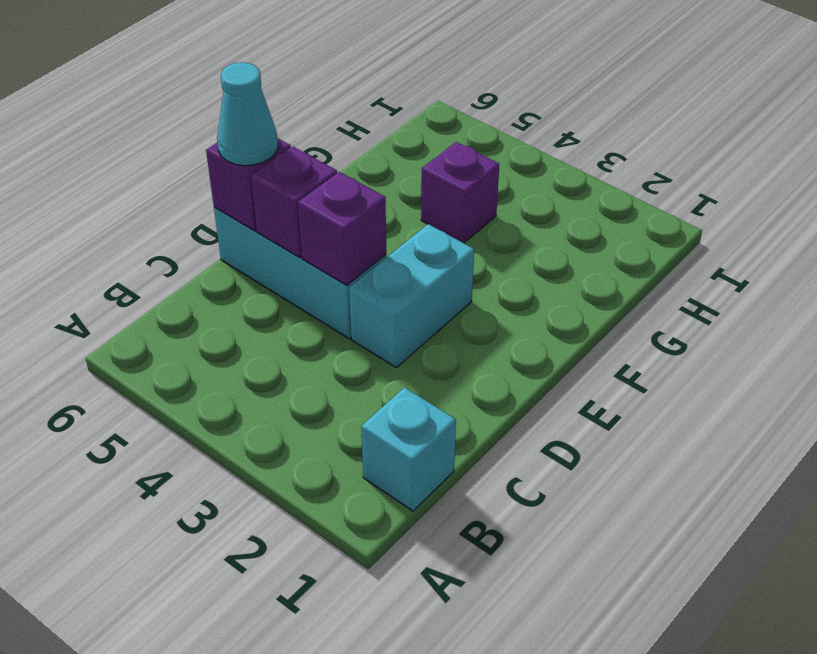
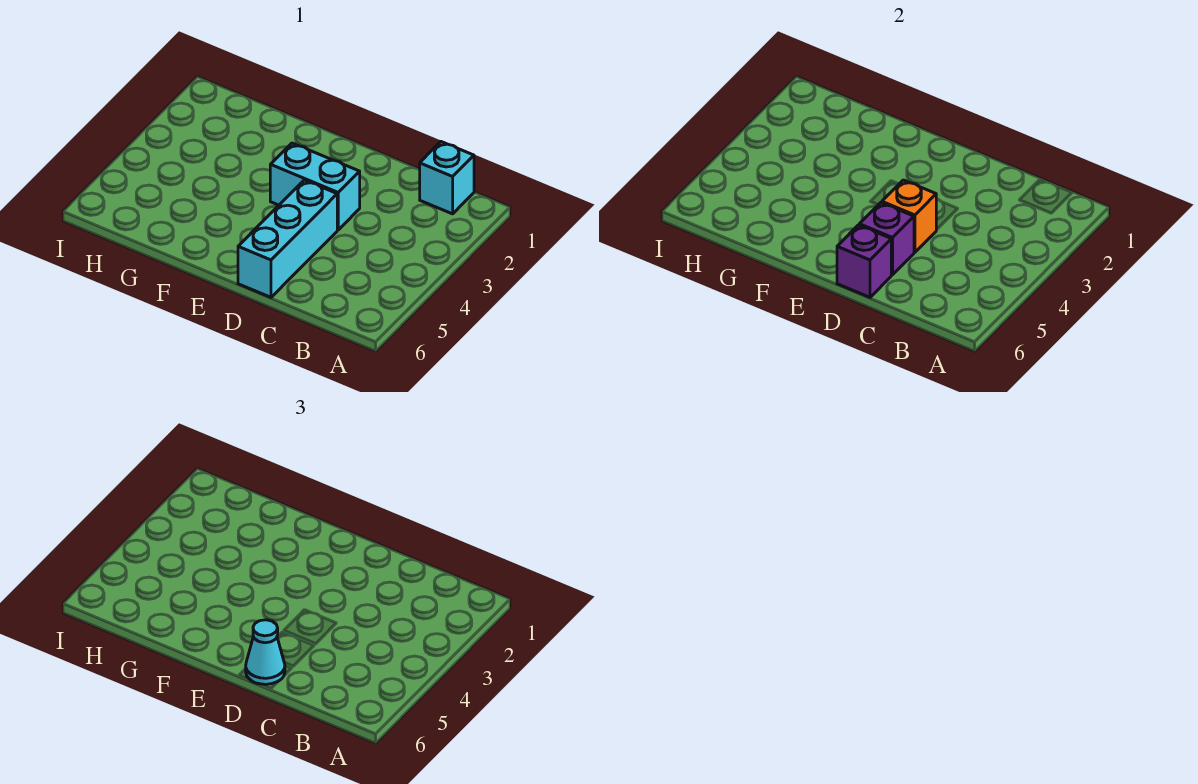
purple 1x1 brick [298,172,386,285] -> orange 1x1 brick [882,180,936,252]
purple 1x1 brick [421,142,499,243] -> none

